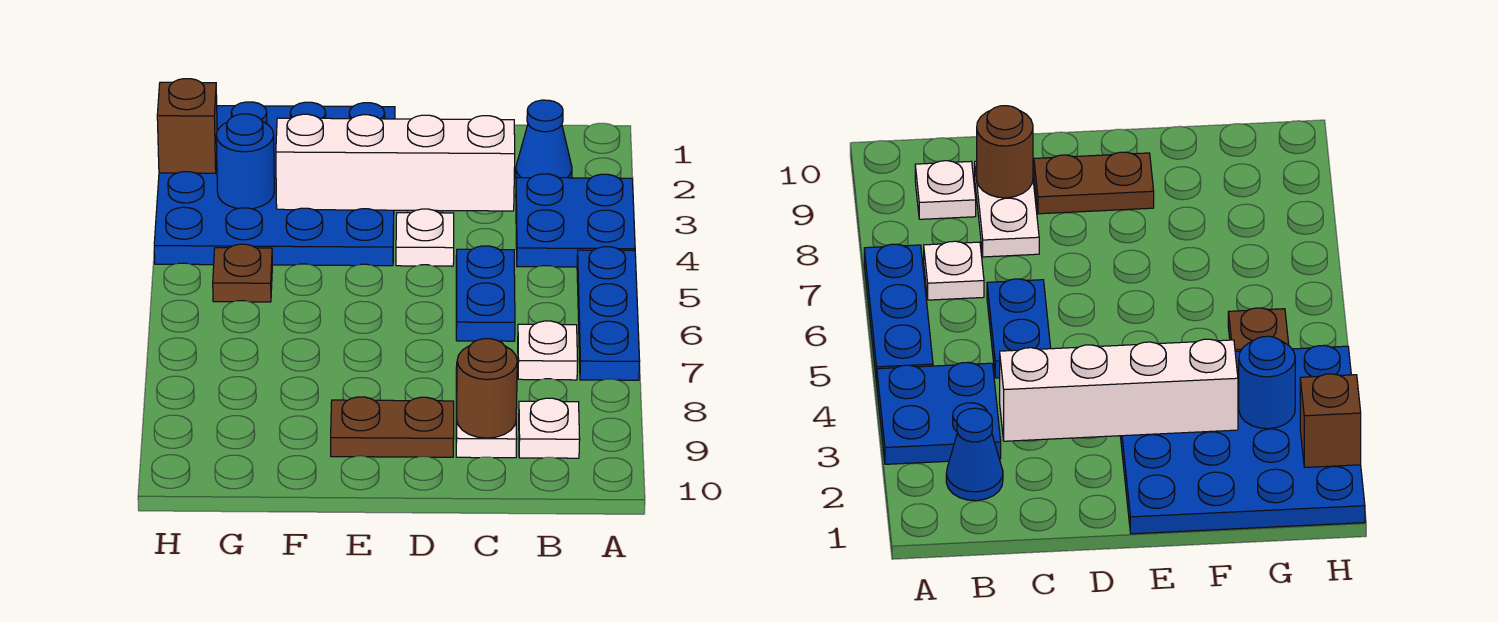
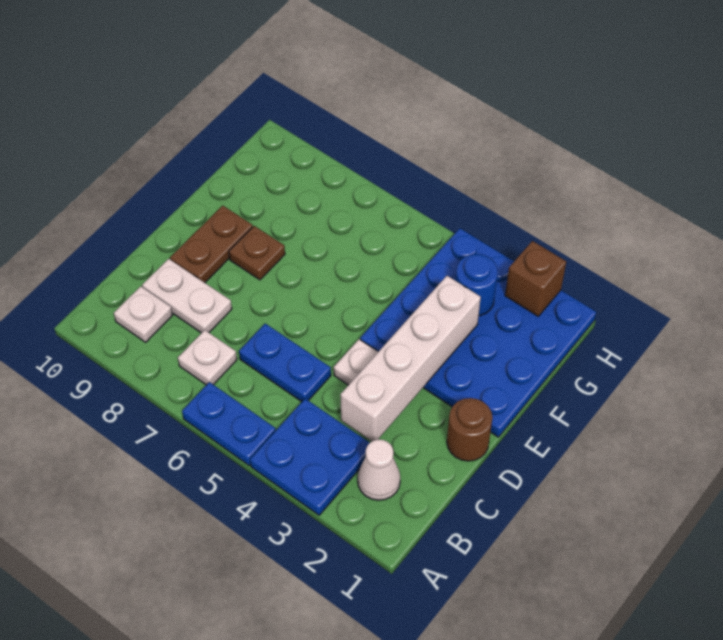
blue 1x3 plate [577,247,640,380] -> blue 1x2 plate [182,382,276,465]
blue 1x1 cone [516,100,572,178] -> white 1x1 cone [358,440,400,500]
brown 1x1 round brick [457,339,517,438] -> brown 1x1 round brick moved to [447,398,493,461]
brown 1x1 plate [213,244,272,302] -> brown 1x1 plate moved to [229,226,285,280]

